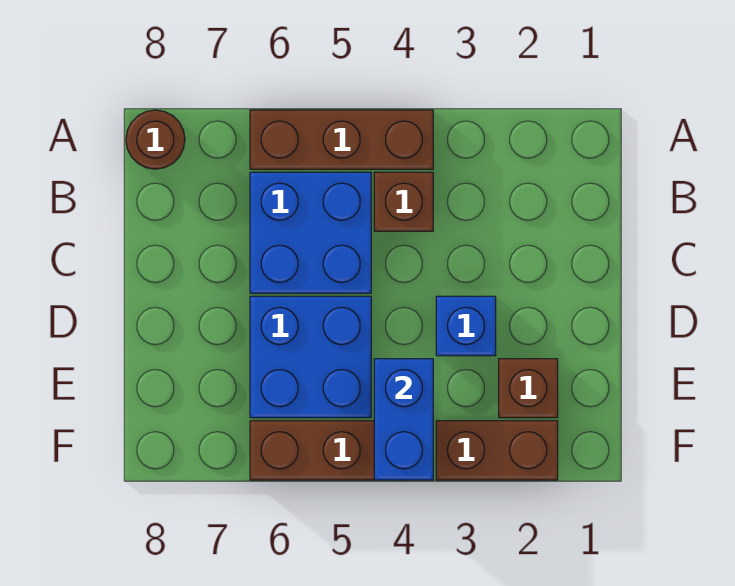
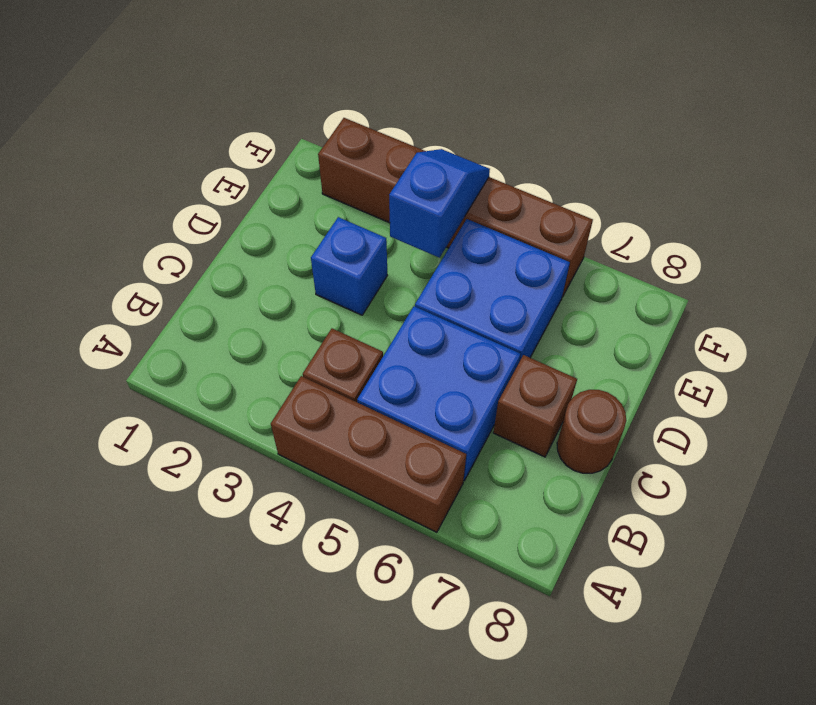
brown 1x1 round brick [126,110,185,169] -> brown 1x1 round brick moved to [557,390,626,473]
brown 1x1 brick [499,359,558,418] -> brown 1x1 brick moved to [493,355,577,457]
blue 1x2 brick [374,359,433,480] -> blue 1x2 slope [389,149,490,258]

